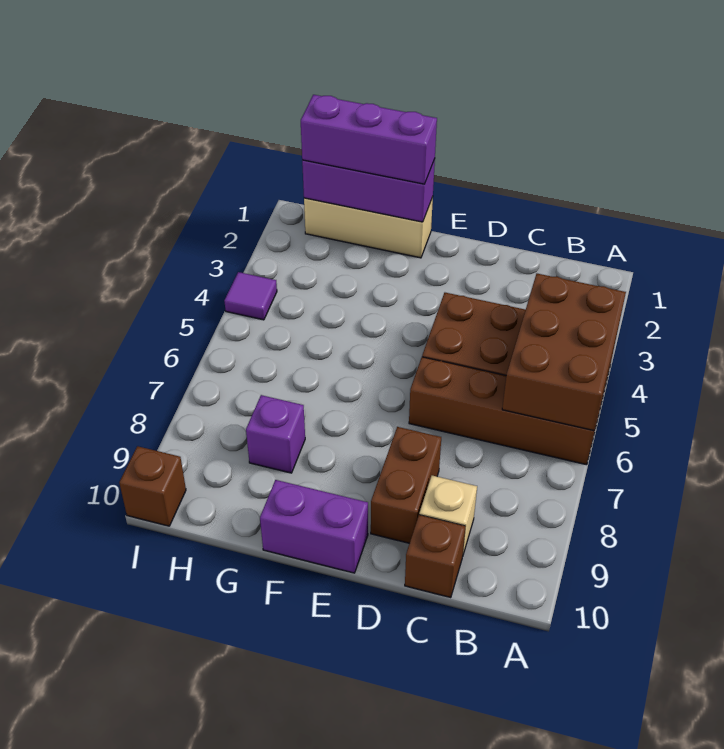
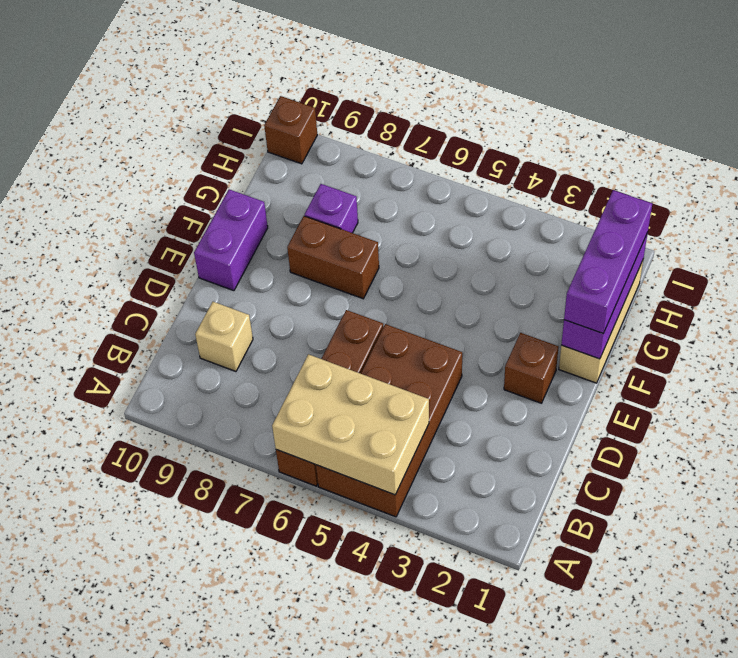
brown 2x3 brick [502,274,626,431] -> tan 2x3 brick [272,354,429,495]
brown 1x1 brick [405,515,465,598] -> brown 1x1 brick moved to [504,333,559,403]
brown 1x2 brick [371,427,441,543] -> brown 1x2 brick moved to [287,216,379,299]
purple 1x1 tile [224,272,277,320] -> none

